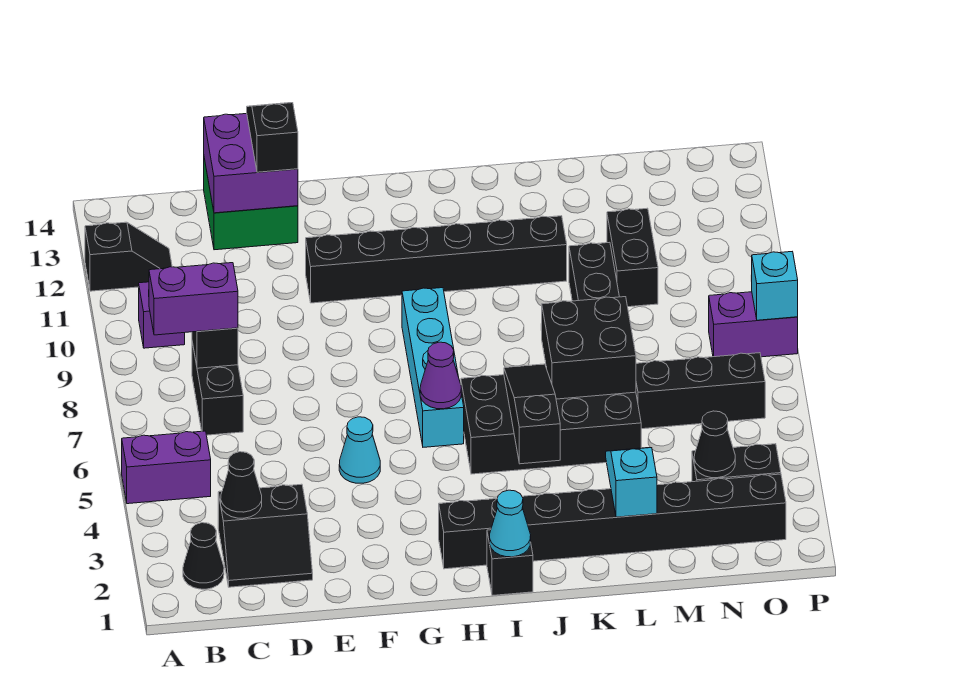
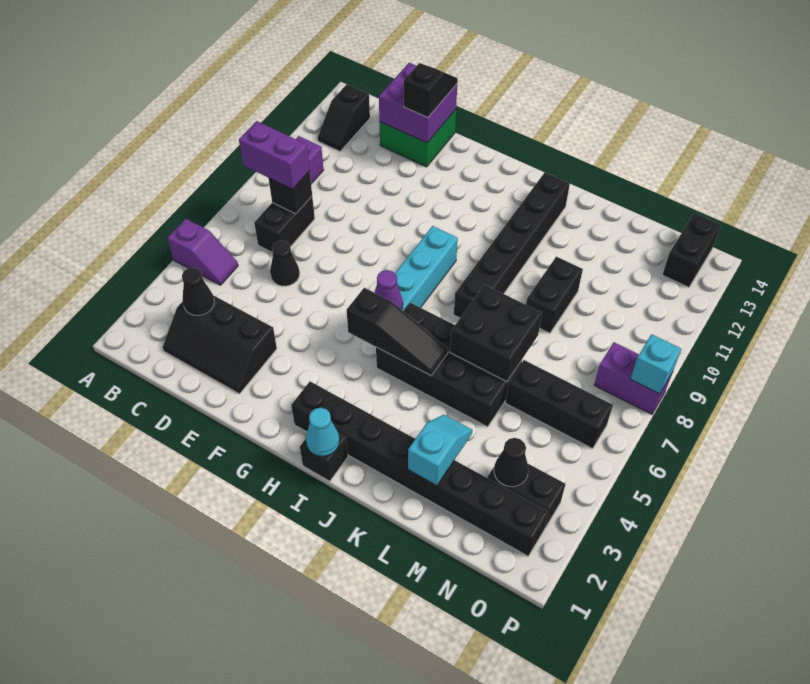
purple 1x2 brick [122,431,211,504] -> purple 1x2 slope [167,219,238,285]
black 1x2 slope [85,222,172,291] -> black 1x2 slope turned to [318,84,370,151]
black 1x1 cone [183,523,224,589] -> black 1x1 cone moved to [270,241,300,286]
black 2x2 slope [218,484,313,587] -> black 2x3 slope [163,295,277,394]
cyan 1x1 cone [339,417,380,483] -> none
black 1x6 brick [306,216,567,303] -> black 1x6 brick turned to [454,172,570,318]
black 1x3 slope [504,364,560,464] -> black 1x3 slope turned to [347,288,448,376]
black 1x2 brick [607,208,658,307] -> black 1x2 brick moved to [663,213,721,287]

